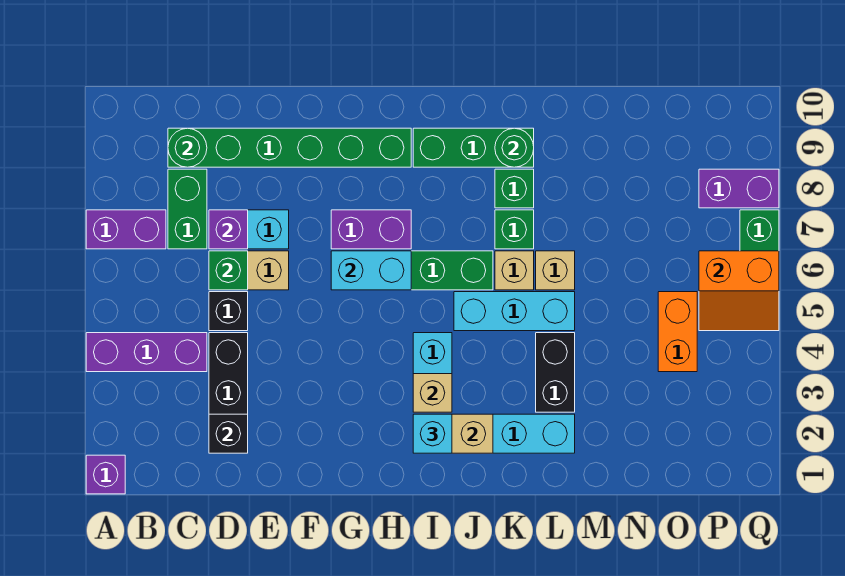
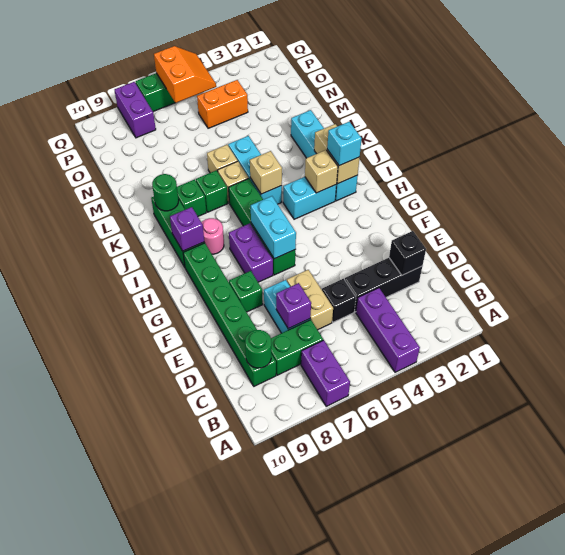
purple 1x1 brick [86,455,125,494] -> purple 1x1 brick moved to [170,207,204,251]
green 1x1 brick [209,251,248,290] -> green 1x1 brick moved to [229,271,263,312]
none -> pink 1x1 round brick [202,218,224,254]
none -> tan 1x1 brick [250,151,282,194]
black 1x2 brick [536,333,575,412] -> none

